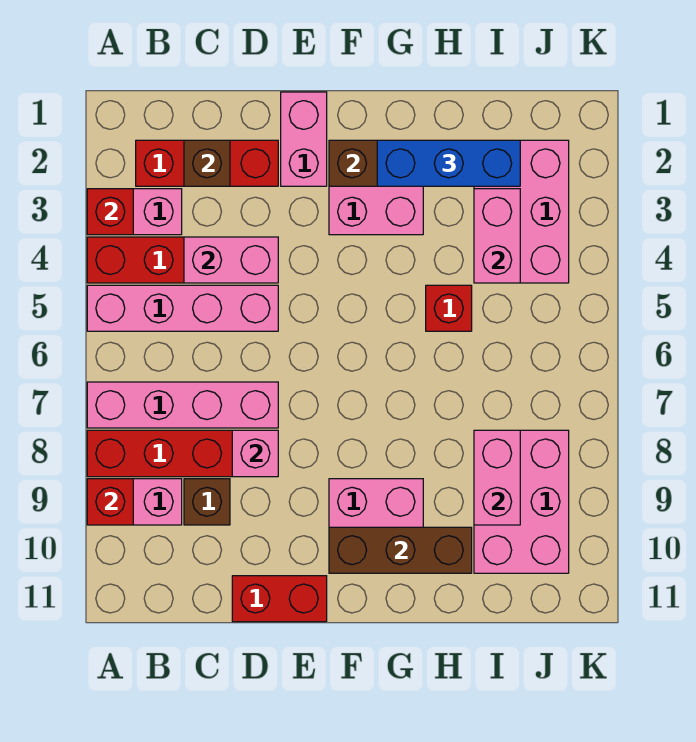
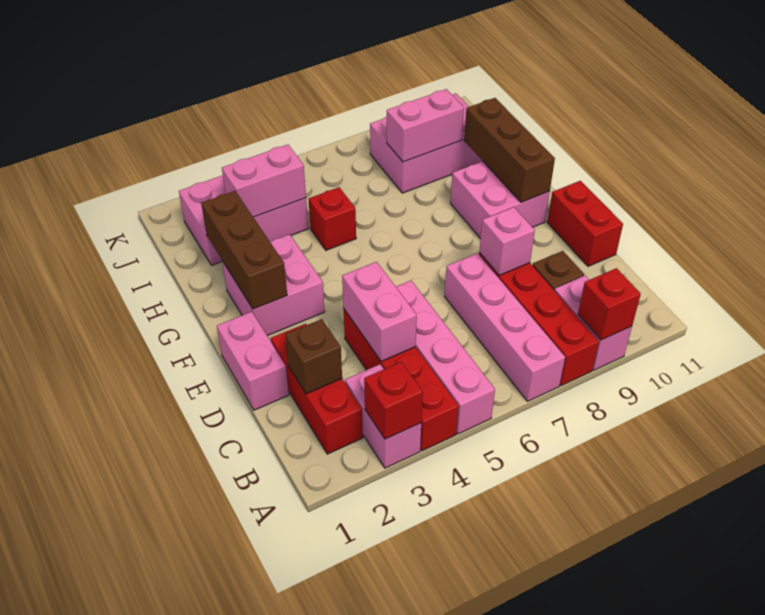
pink 1x2 brick [281,92,327,186] -> pink 1x2 brick turned to [217,312,289,410]
blue 1x3 brick [377,140,520,186] -> none

